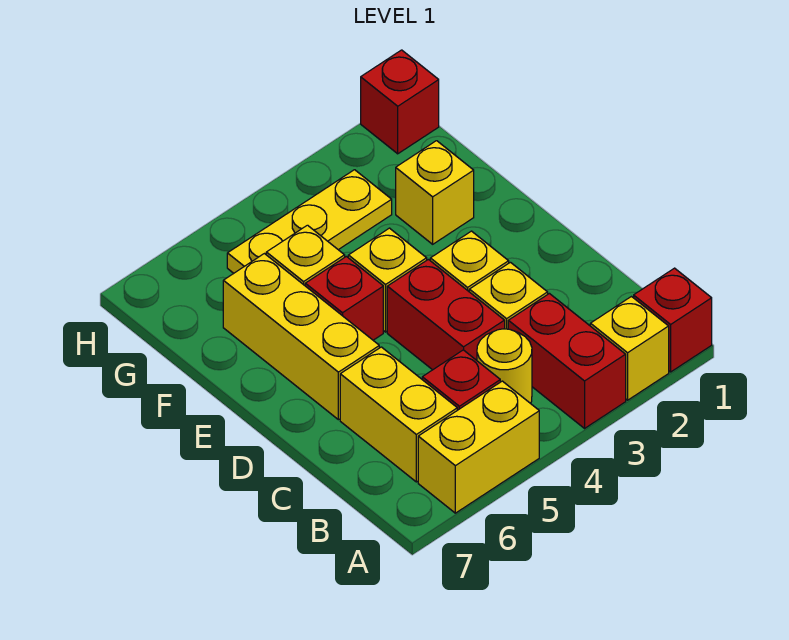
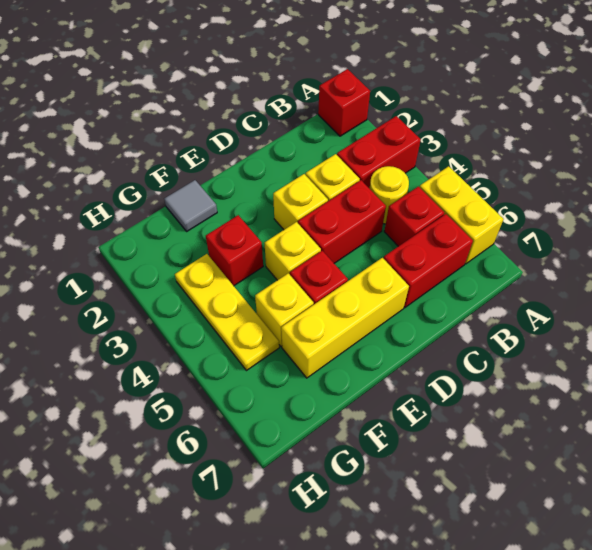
yellow 1x1 brick [590,297,669,400] -> none
yellow 1x2 brick [340,347,457,482] -> red 1x2 brick [384,214,473,308]
none -> grey 1x1 tile [164,180,217,231]
yellow 1x1 brick [396,141,474,244] -> none
red 1x1 brick [361,50,439,154] -> red 1x1 brick moved to [206,215,263,286]

